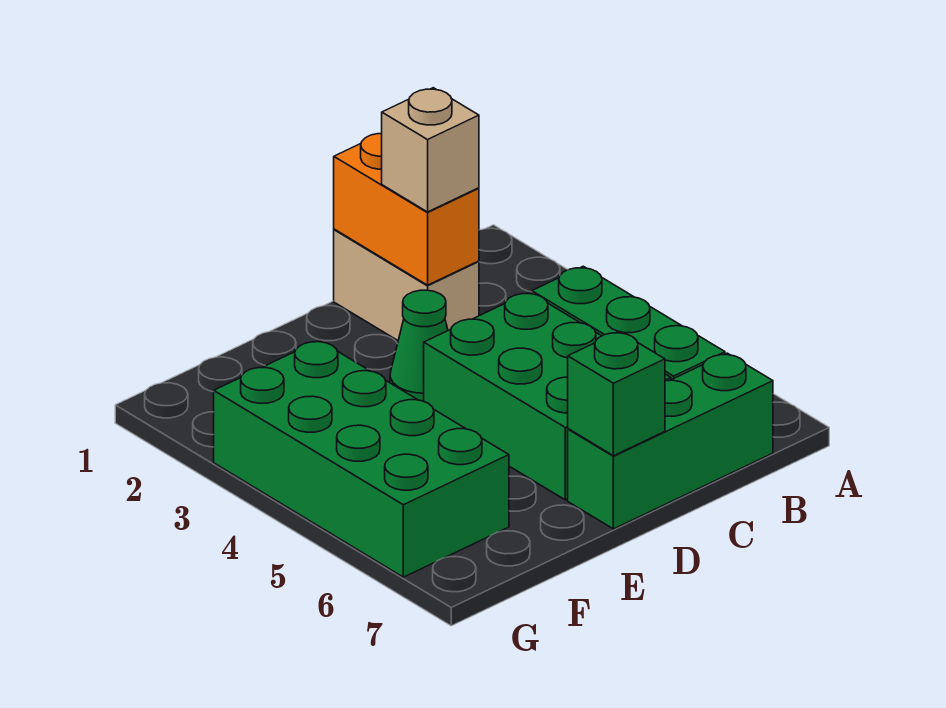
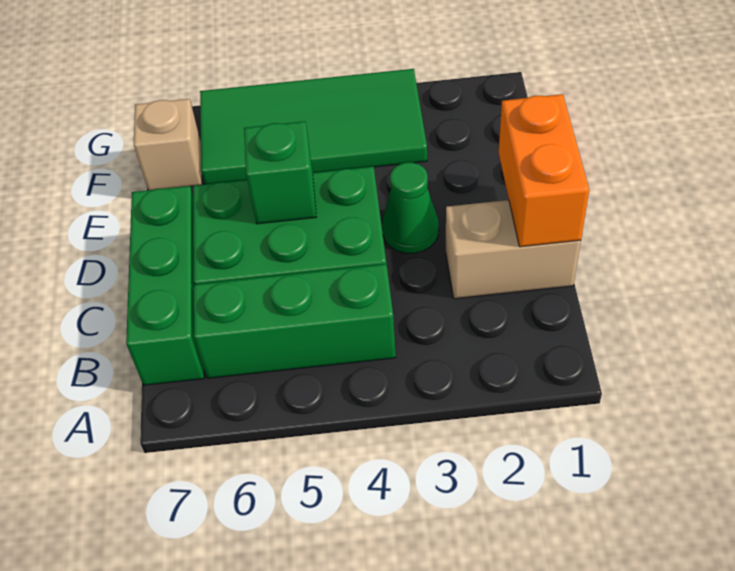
orange 1x2 brick [334,134,479,285] -> orange 1x2 brick turned to [499,94,589,247]
tan 1x1 brick [382,88,479,212] -> tan 1x1 brick moved to [134,99,202,190]
green 1x1 brick [568,332,665,456] -> green 1x1 brick moved to [244,121,316,224]
green 2x4 brick [214,340,509,577] -> green 2x4 tile [200,69,427,184]

